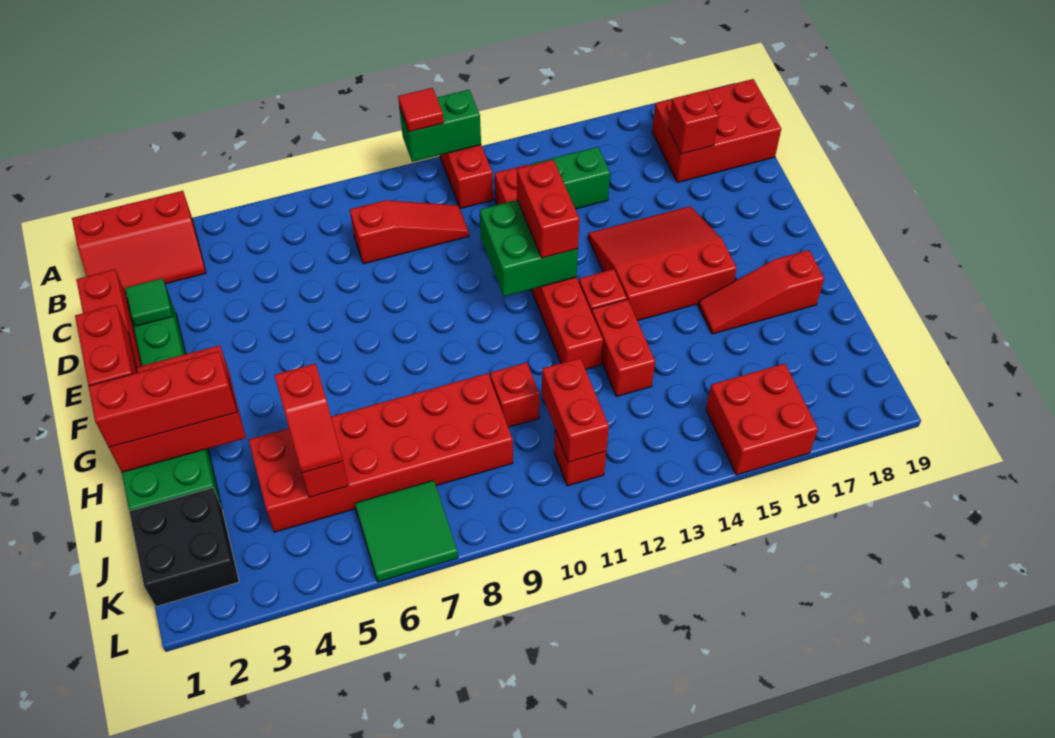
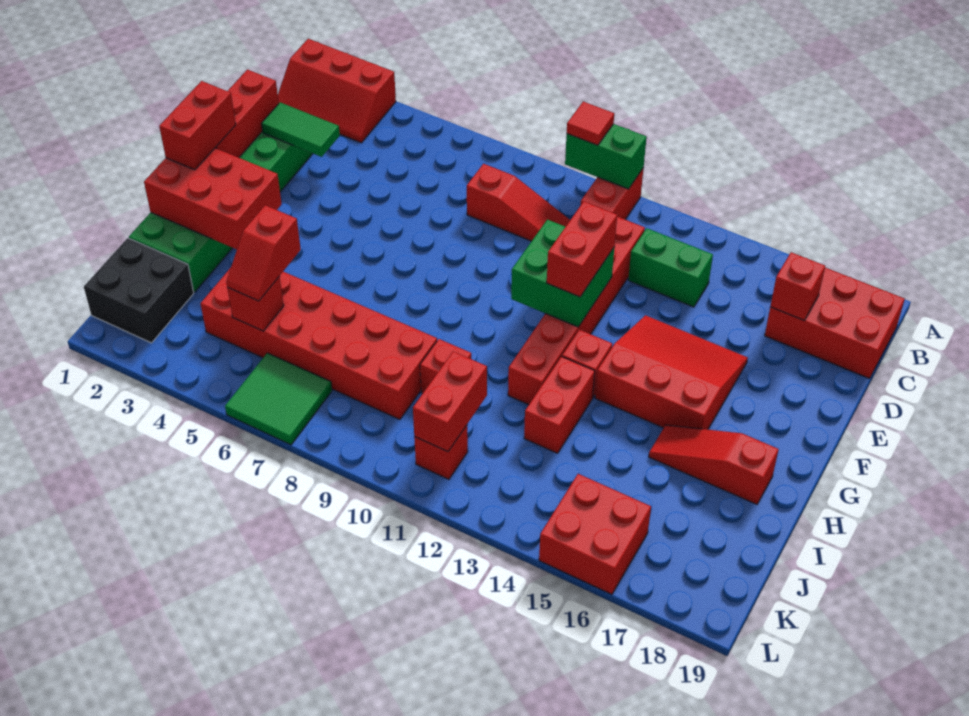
green 1x1 tile [125,278,173,326] -> green 1x2 tile [261,102,340,157]
red 1x3 brick [88,351,237,447] -> none

